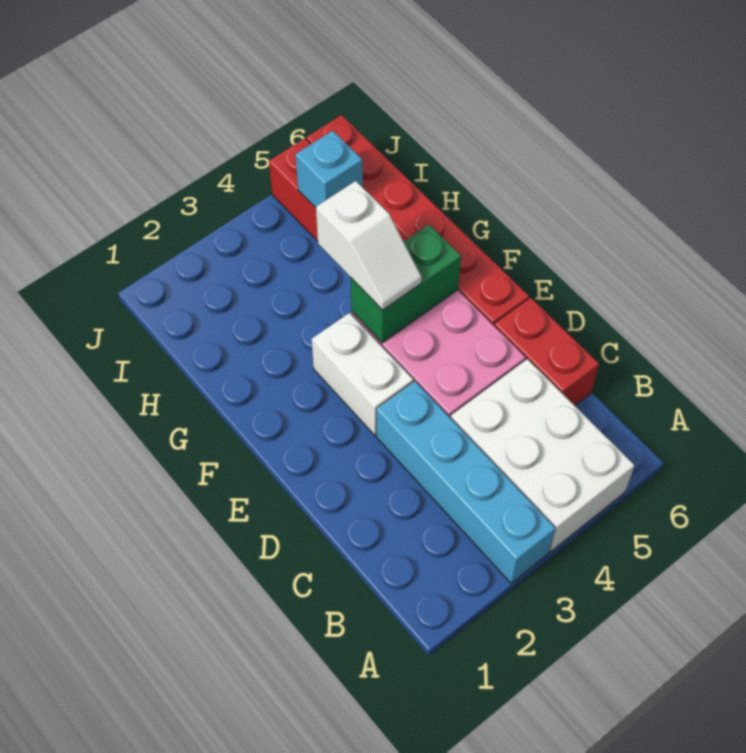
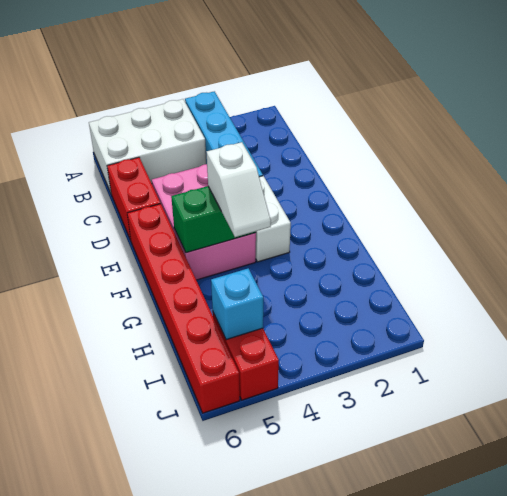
white 2x3 brick [451,359,635,552] -> white 2x3 brick turned to [89,99,206,193]
white 1x2 slope [316,181,422,310] -> white 1x2 slope turned to [206,142,271,237]

